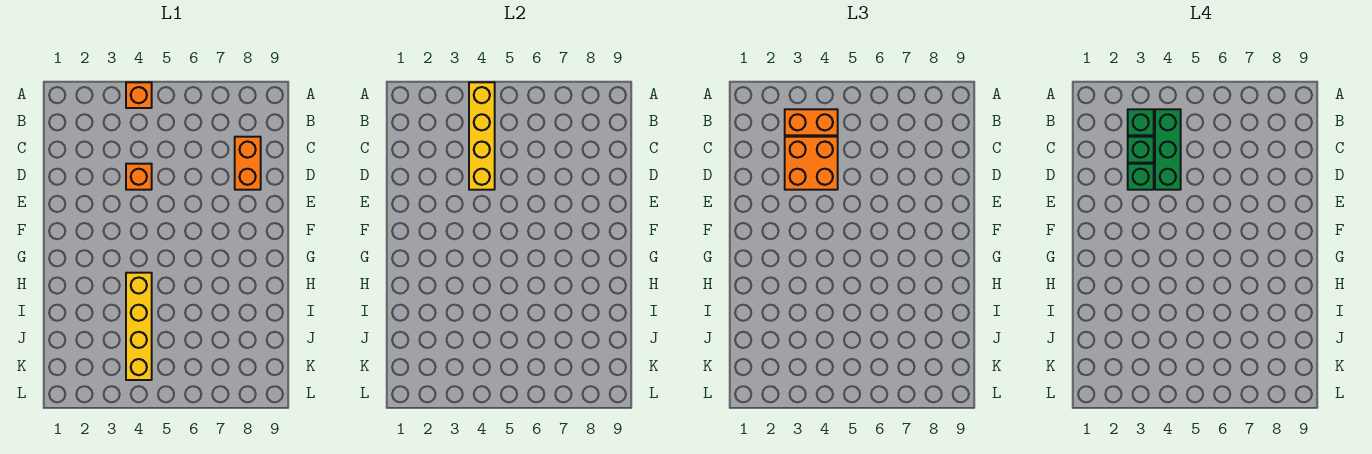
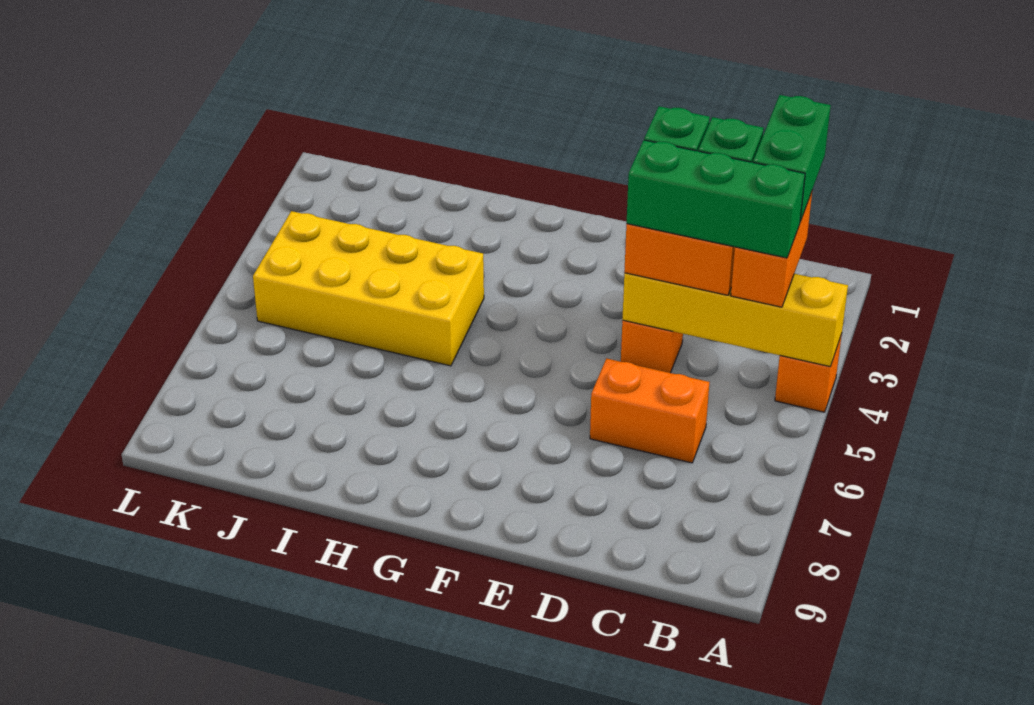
green 1x1 brick [1128,109,1154,135] -> green 1x2 brick [753,95,831,222]
orange 1x2 brick [235,137,261,190] -> orange 1x2 brick moved to [590,358,709,463]
yellow 1x4 brick [126,273,152,380] -> yellow 2x4 brick [253,211,484,366]

